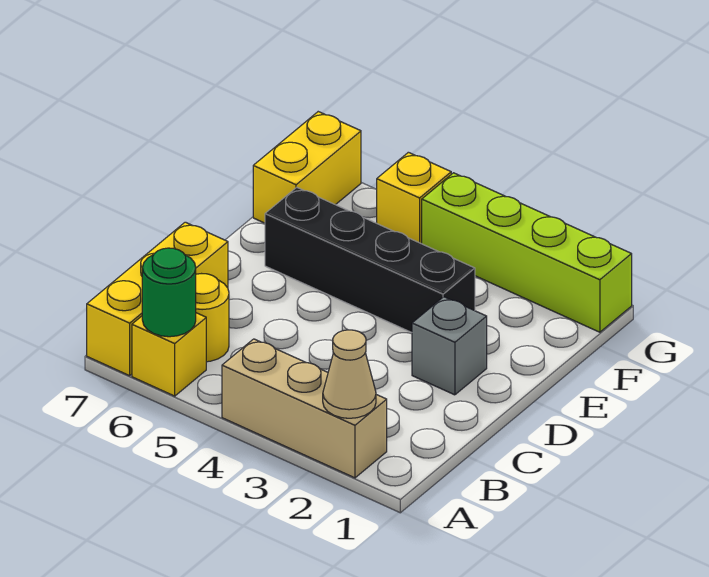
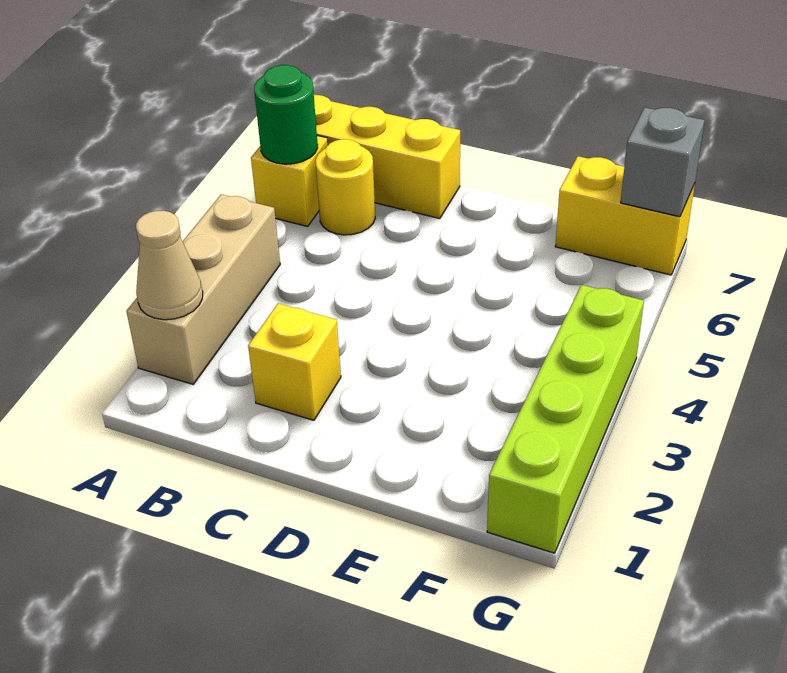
grey 1x1 brick [412,297,487,395] -> grey 1x1 brick moved to [621,107,705,217]
black 1x4 brick [265,187,475,333] -> none
yellow 1x1 brick [377,152,451,244] -> yellow 1x1 brick moved to [248,304,341,420]

